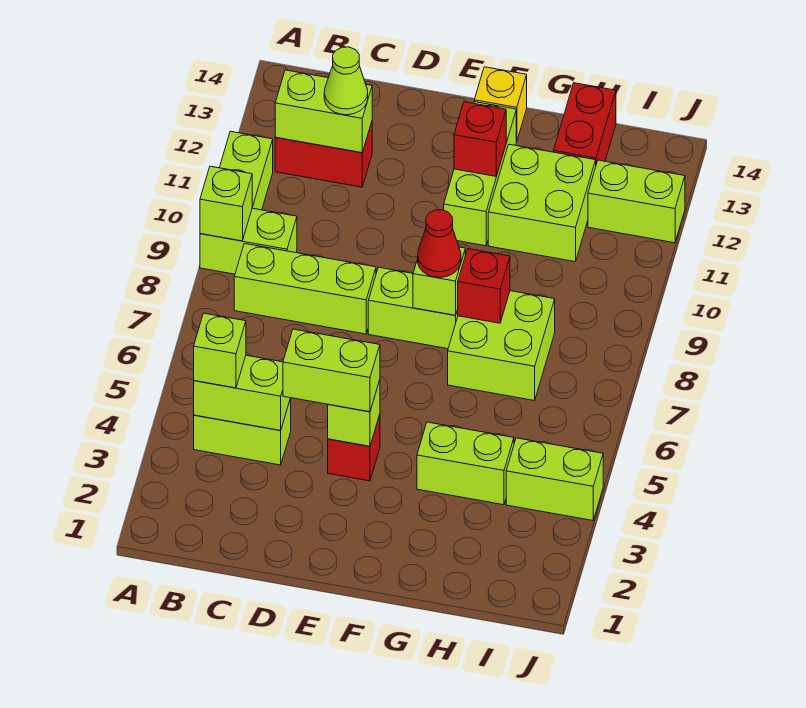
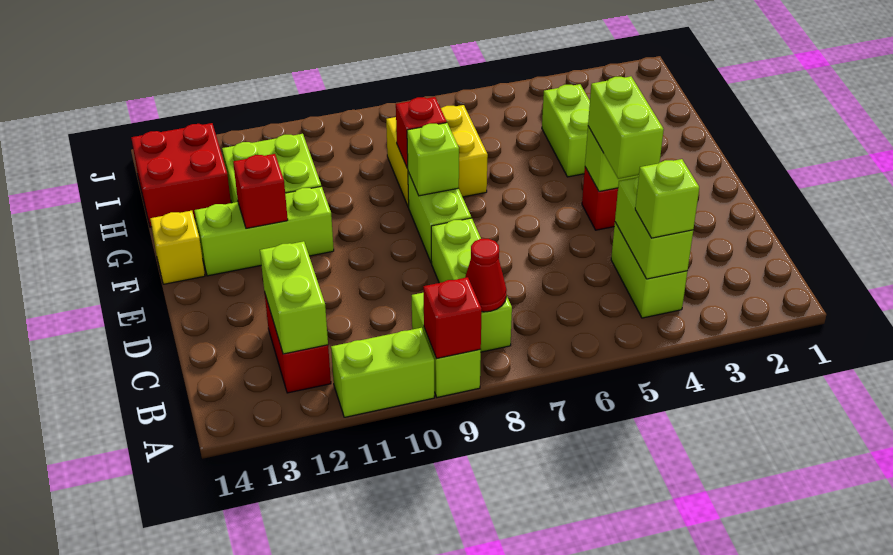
lime 1x1 brick [200,166,252,241] -> red 1x1 brick [423,277,482,359]
lime 1x1 cone [324,47,368,115] -> none
red 1x1 cone [418,210,461,277] -> red 1x1 cone moved to [465,239,507,312]
lime 2x2 brick [448,291,555,401] -> yellow 2x2 brick [386,105,488,207]
red 1x2 brick [554,83,616,164] -> red 2x2 brick [131,123,231,227]
lime 1x2 brick [506,438,603,521] -> none
lime 1x2 brick [588,160,685,243] -> none

